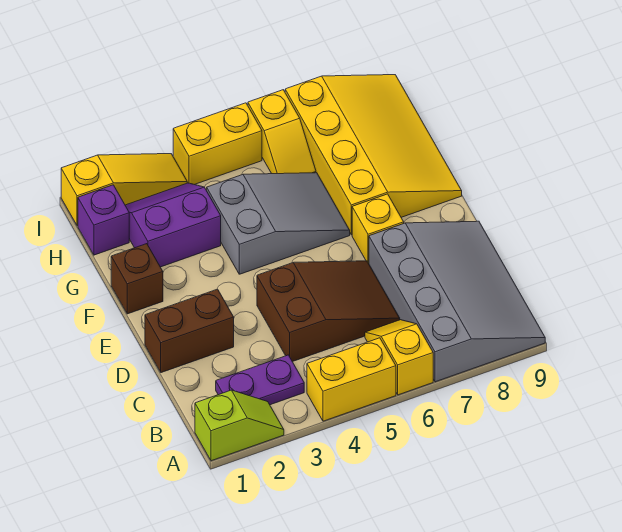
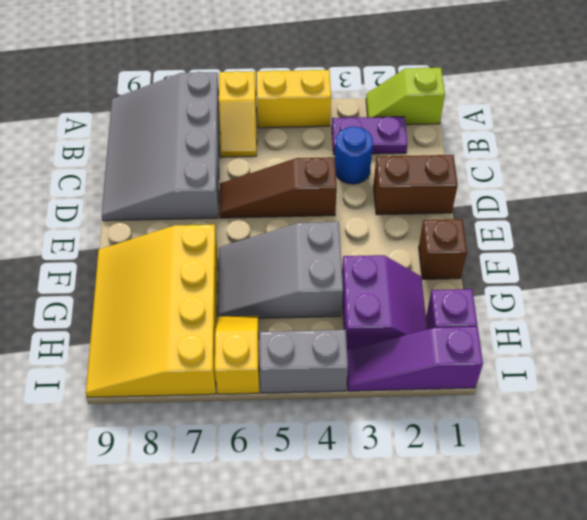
none -> blue 1x1 round brick [335,126,373,184]
brown 2x3 slope [257,261,400,362] -> brown 1x3 slope [220,157,337,218]
yellow 1x1 brick [352,194,404,263] -> none
purple 2x2 slope [125,183,221,267] -> purple 2x2 slope turned to [342,255,427,350]
yellow 1x3 slope [61,154,187,226] -> purple 1x3 slope [347,327,483,391]
yellow 1x2 brick [173,103,262,185] -> grey 1x2 brick [259,330,348,393]

